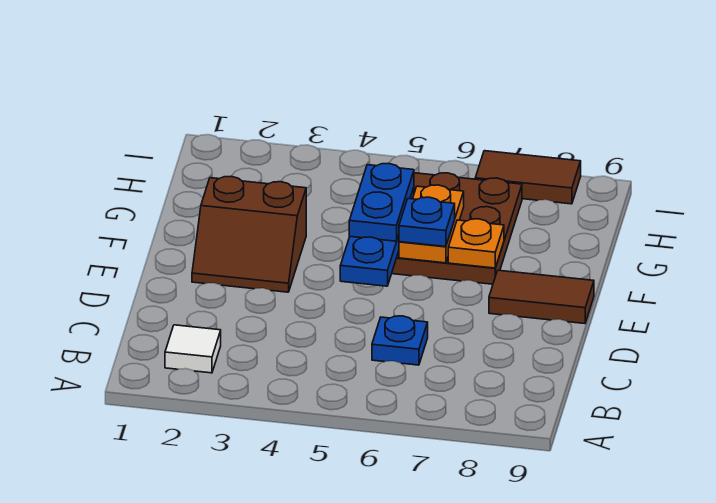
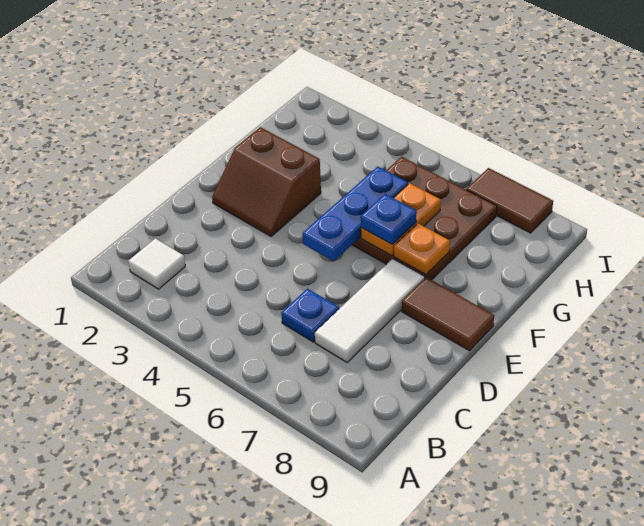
none -> white 1x3 tile [315,259,425,362]
blue 1x2 plate [349,163,414,241] -> none

